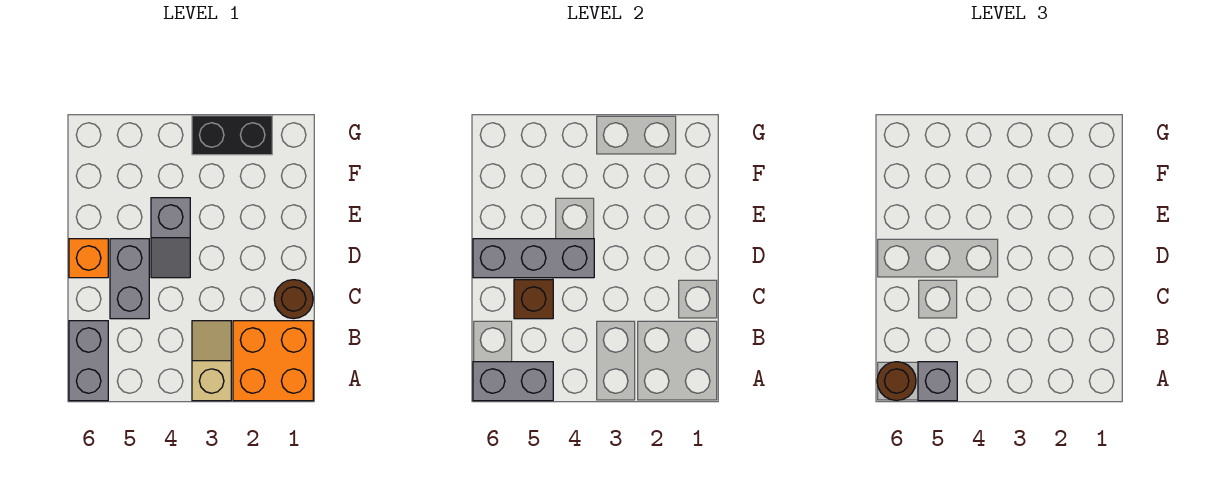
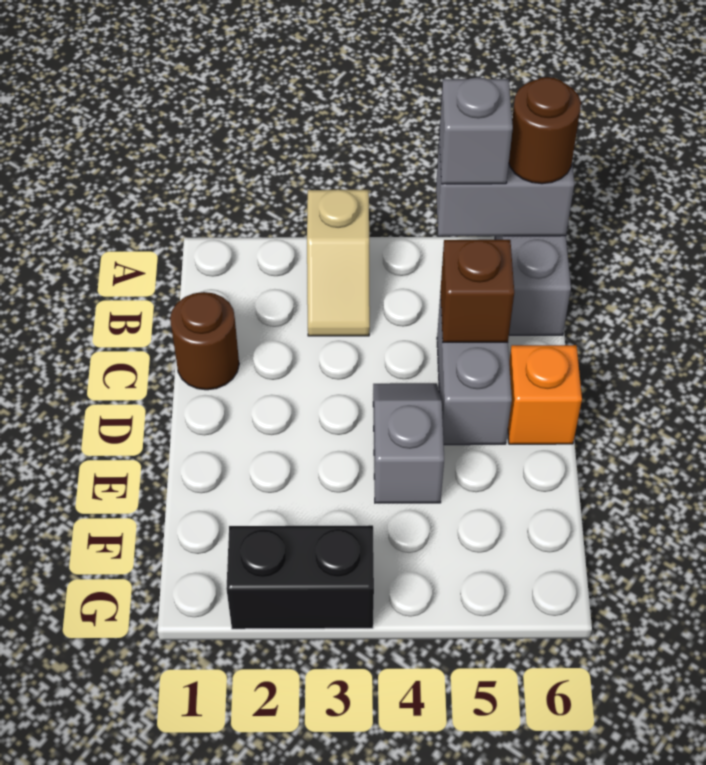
orange 2x2 brick [233,321,313,401] -> none
grey 1x3 brick [473,239,594,278] -> none

